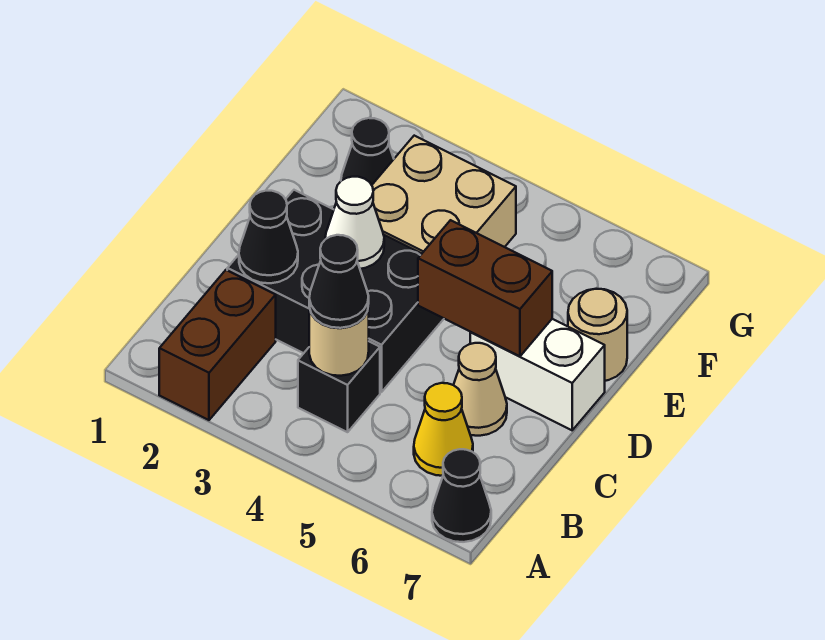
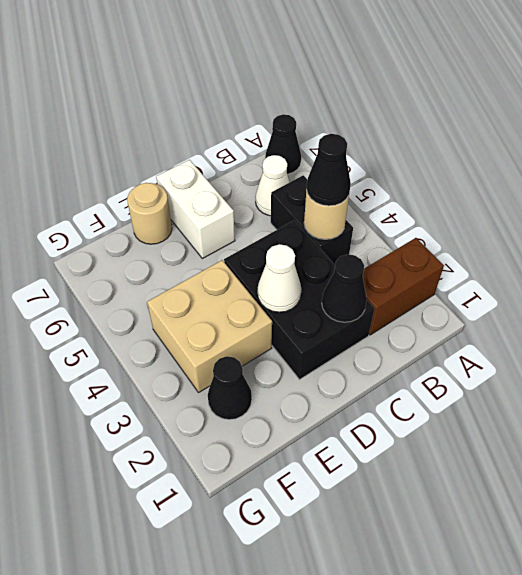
black 1x1 brick [298,342,380,432] -> black 1x2 brick [271,175,353,264]
yellow 1x1 cone [414,383,473,476] -> white 1x1 cone [256,155,289,216]
tan 1x1 cone [454,343,507,436] -> none
brown 1x2 brick [418,220,552,356] -> none

